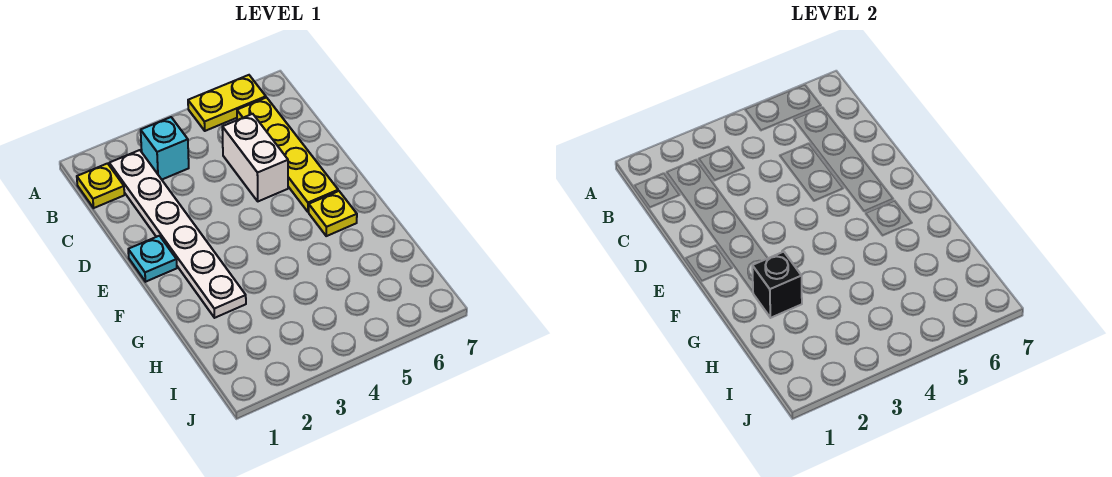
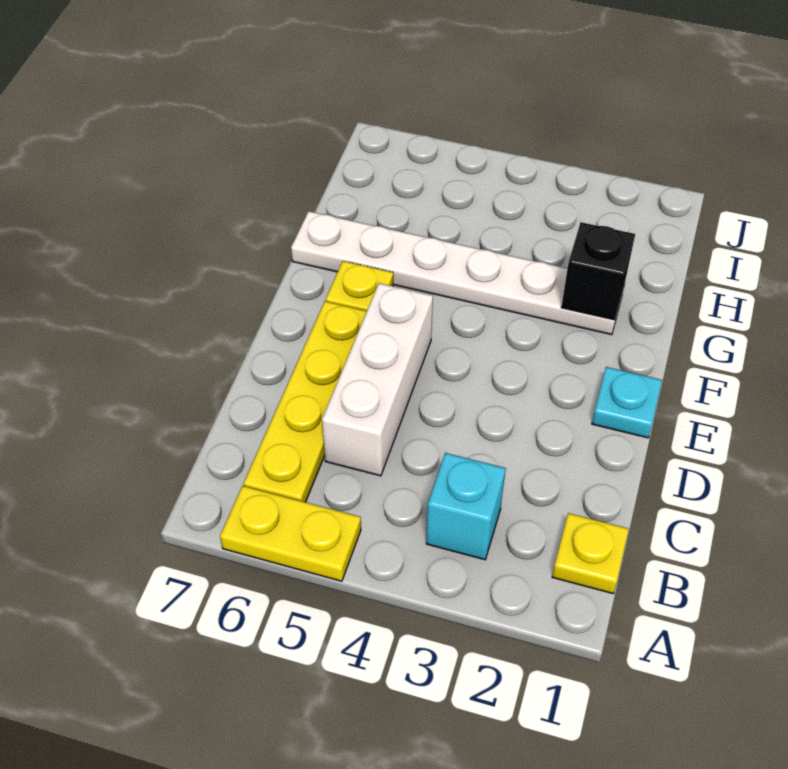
white 1x6 plate [109,150,246,318] -> white 1x6 plate turned to [291,211,624,335]
white 1x2 brick [222,114,288,201] -> white 1x3 brick [322,283,433,476]

